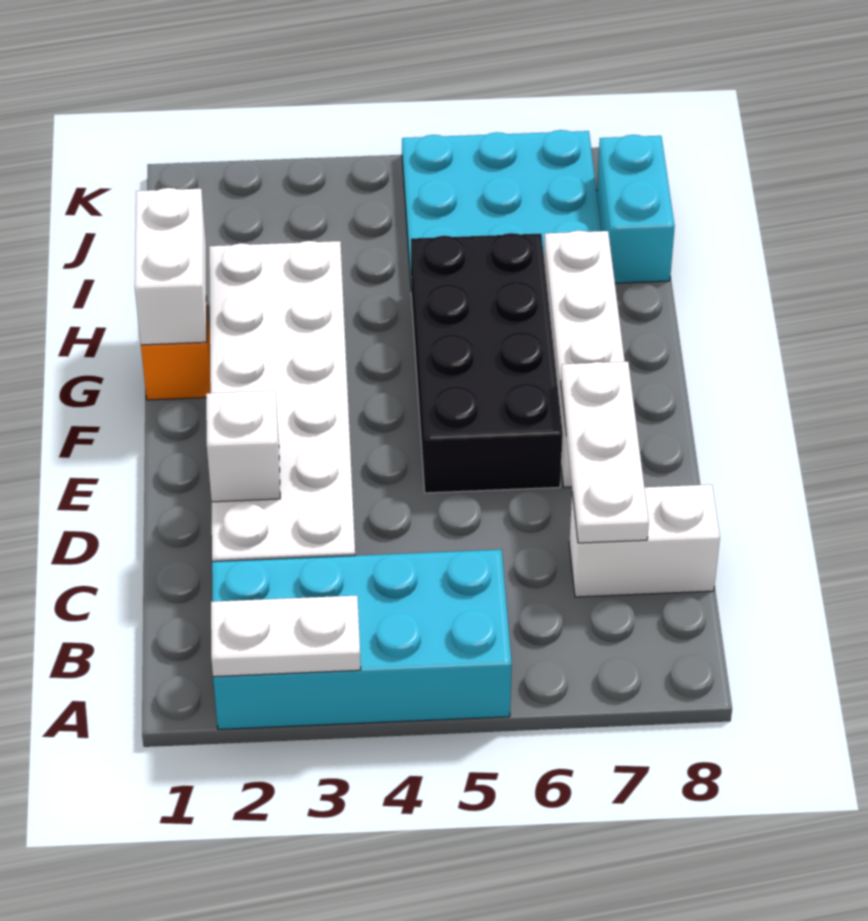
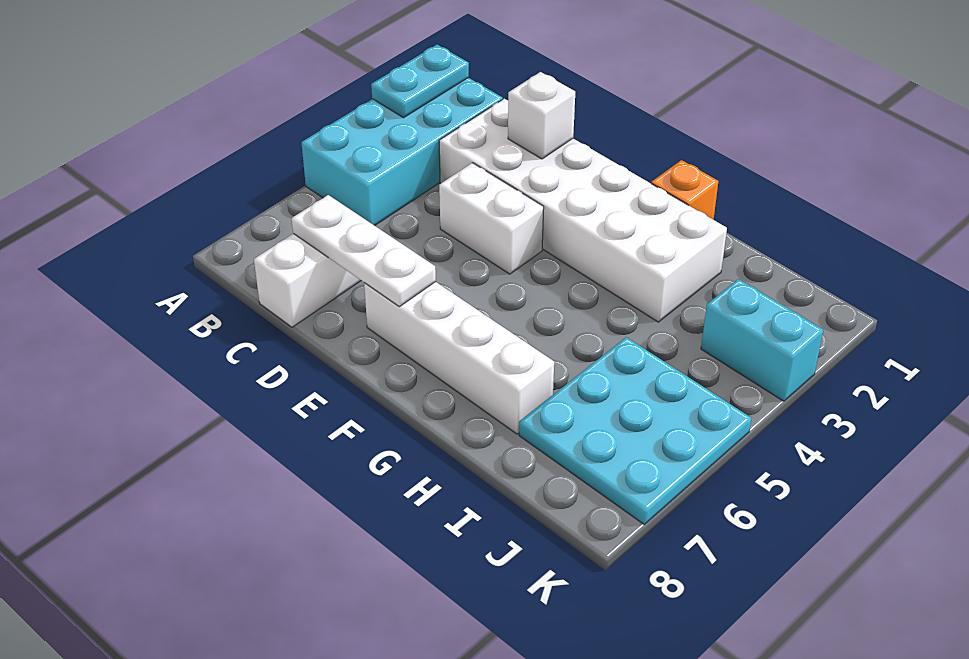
white 1x2 plate [211,596,361,677] -> cyan 1x2 plate [371,45,469,118]
black 2x4 brick [411,233,563,493] -> none
white 1x2 brick [135,188,207,345] -> white 1x2 brick moved to [439,163,544,274]
cyan 1x2 brick [597,135,675,283] -> cyan 1x2 brick moved to [701,279,823,401]

